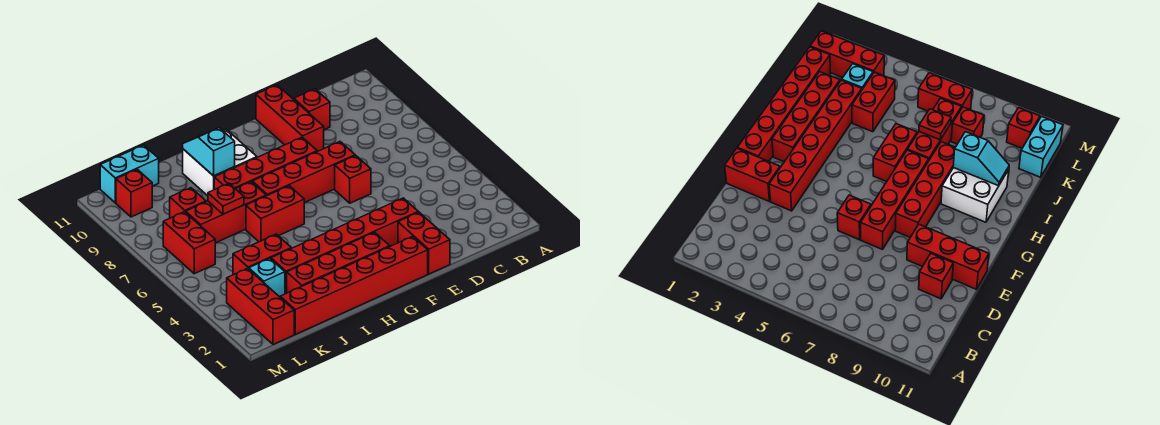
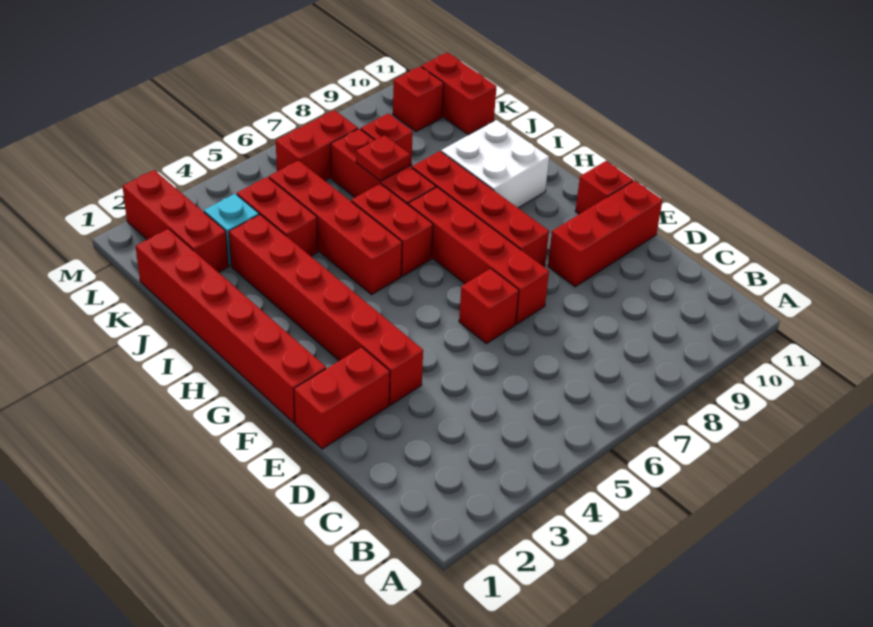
red 1x1 brick [294,89,330,130] -> red 1x1 brick moved to [575,161,633,214]
red 1x4 brick [287,232,390,293] -> red 1x4 brick moved to [269,160,402,295]
cyan 1x2 slope [183,128,235,176] -> none
cyan 1x2 brick [100,145,159,203] -> red 1x2 brick [421,52,497,135]
red 1x3 brick [227,268,294,344] -> red 1x3 brick turned to [122,170,229,272]

